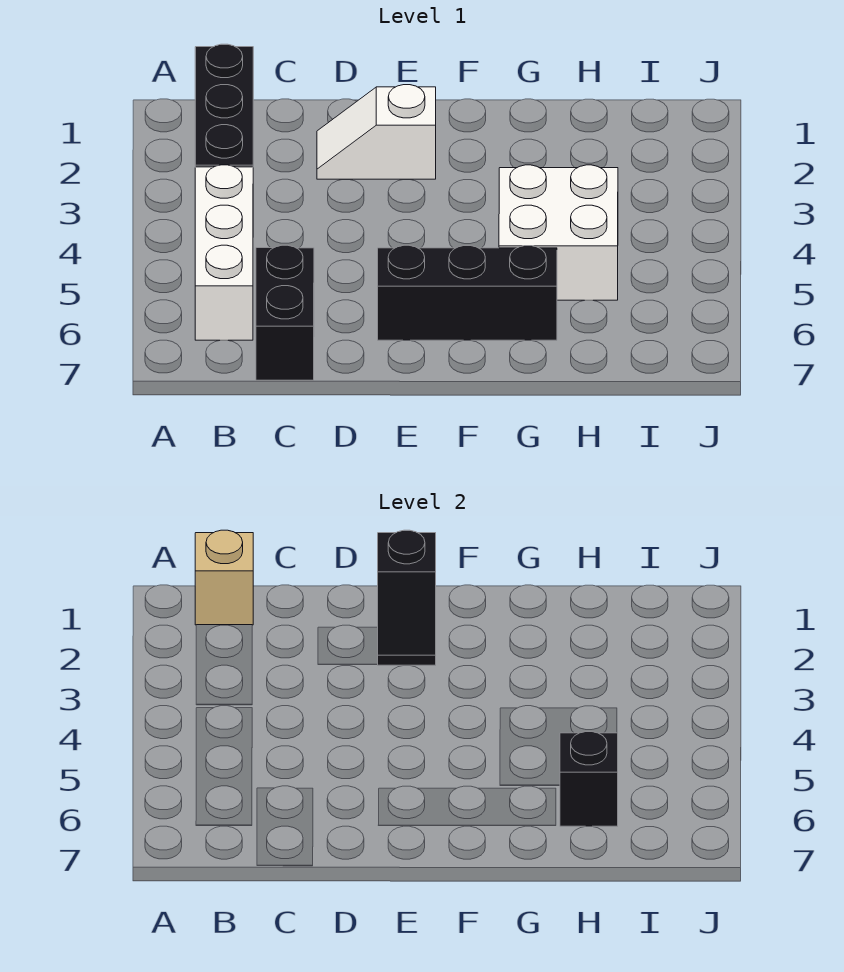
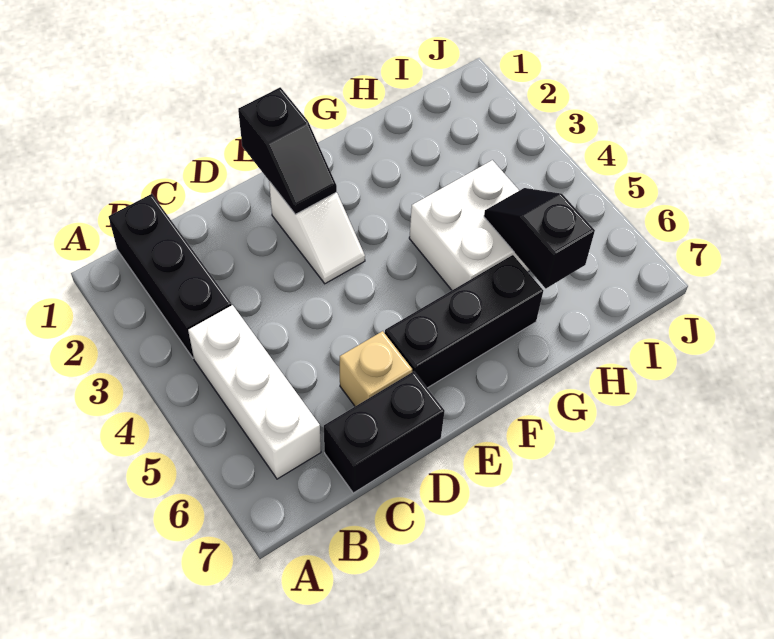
tan 1x1 brick [195,530,253,625] -> tan 1x1 brick moved to [340,331,412,406]
black 1x2 brick [256,245,314,380] -> black 1x2 brick turned to [324,371,445,493]
white 1x2 slope [317,85,436,179] -> white 1x2 slope turned to [269,182,365,284]

